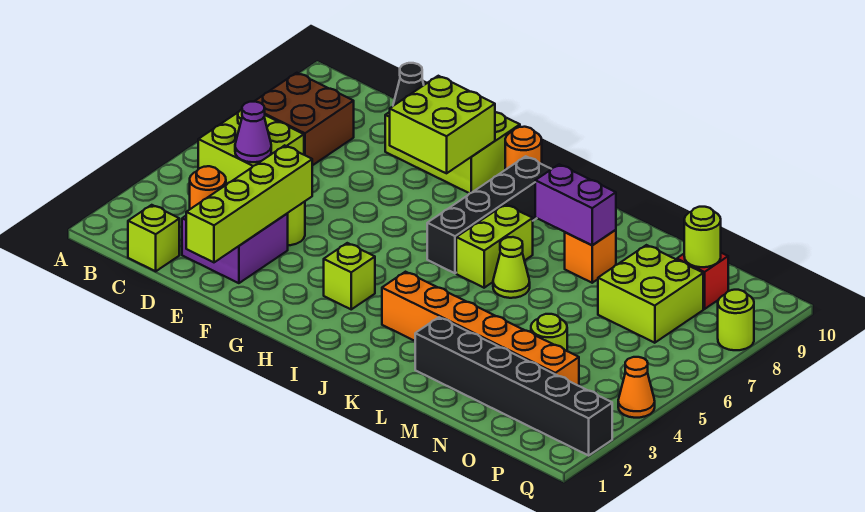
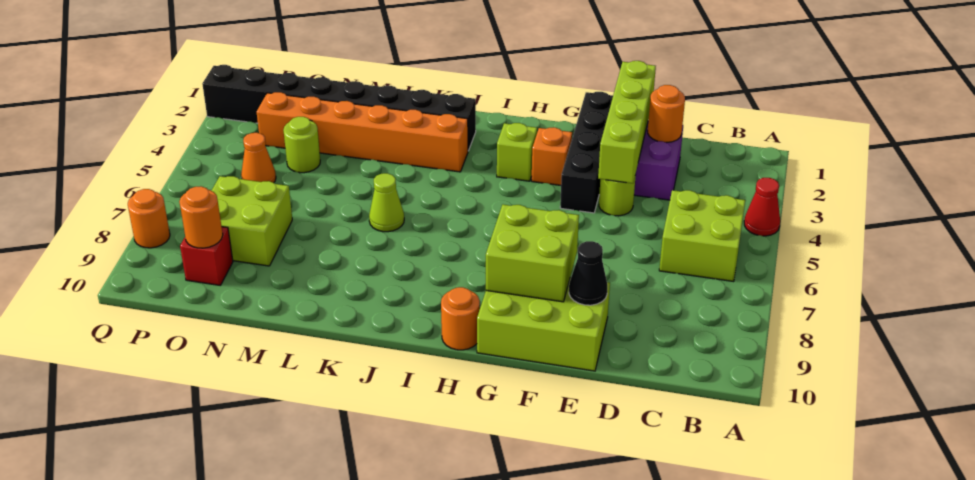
none -> red 1x1 cone [744,178,780,236]
brown 2x2 brick [254,73,354,166] -> none
lime 1x1 brick [128,205,179,271] -> none
purple 1x1 cone [235,102,271,162] -> none
black 1x4 brick [427,156,551,273] -> black 1x4 brick moved to [560,92,613,213]
lime 1x2 brick [456,204,533,288] -> none
purple 1x2 brick [535,164,616,245] -> none
black 1x6 brick [415,317,612,455] -> black 1x8 brick [202,65,476,151]
orange 1x1 brick [565,230,616,283] -> orange 1x1 brick moved to [532,127,572,185]
lime 1x1 round brick [684,207,721,267] -> orange 1x1 round brick [179,186,223,248]
orange 1x1 cone [618,357,655,418] -> orange 1x1 cone moved to [241,133,276,183]
lime 1x1 round brick [718,290,754,350] -> orange 1x1 round brick [128,189,170,248]

